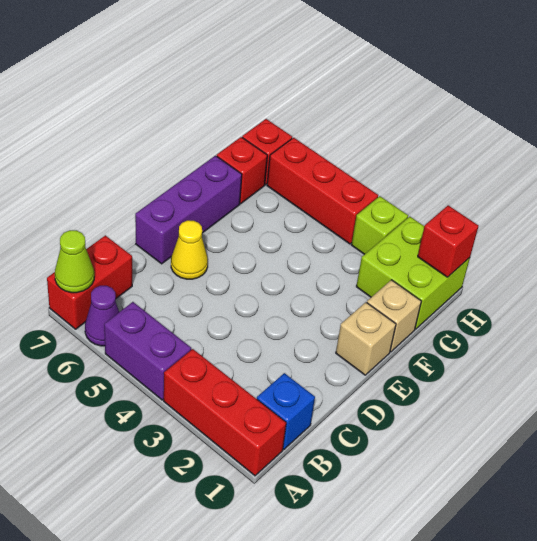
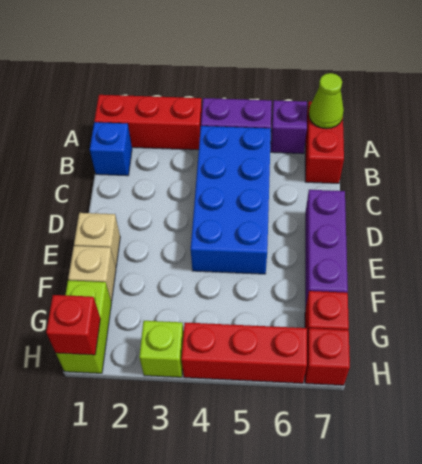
purple 1x1 cone [85,286,119,346] -> purple 1x1 brick [271,100,307,154]
none -> blue 2x4 brick [191,126,271,274]
yellow 1x1 cone [171,220,208,279] -> none
lime 2x2 brick [356,217,470,329] -> lime 1x2 brick [56,280,111,373]

